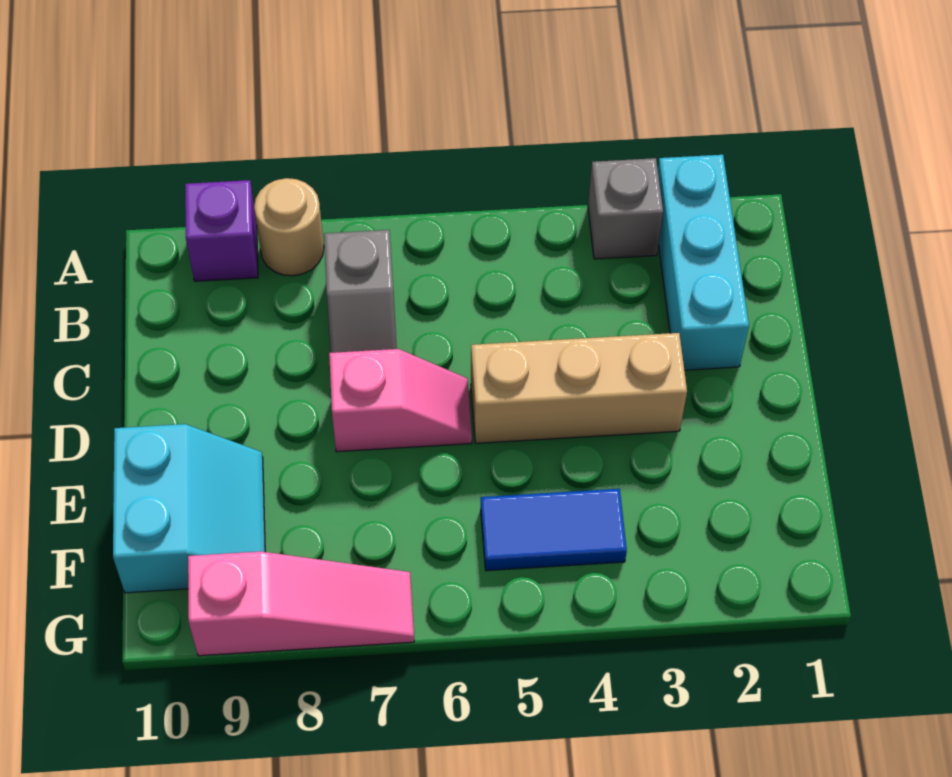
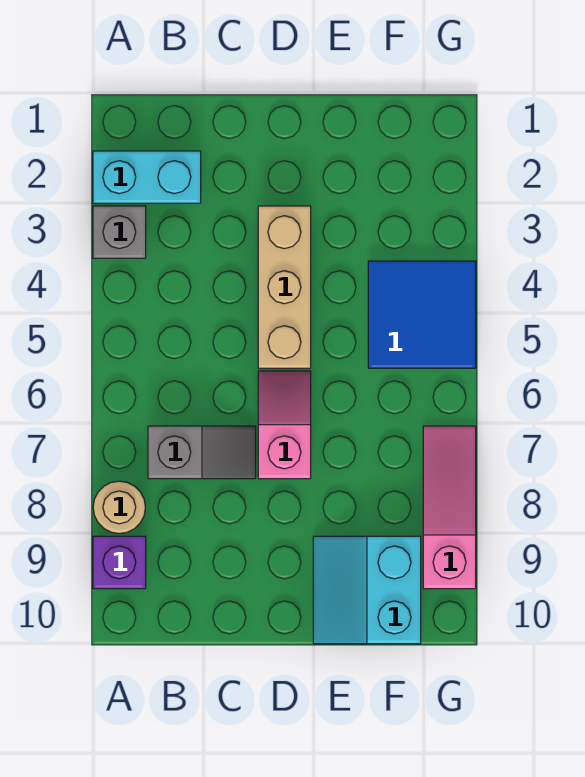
cyan 1x3 brick [658,155,749,370] -> cyan 1x2 brick [93,151,201,203]
cyan 2x2 slope [113,424,265,593] -> cyan 2x2 slope turned to [313,536,421,644]
blue 1x2 tile [481,489,627,571] -> blue 2x2 tile [368,261,476,368]

